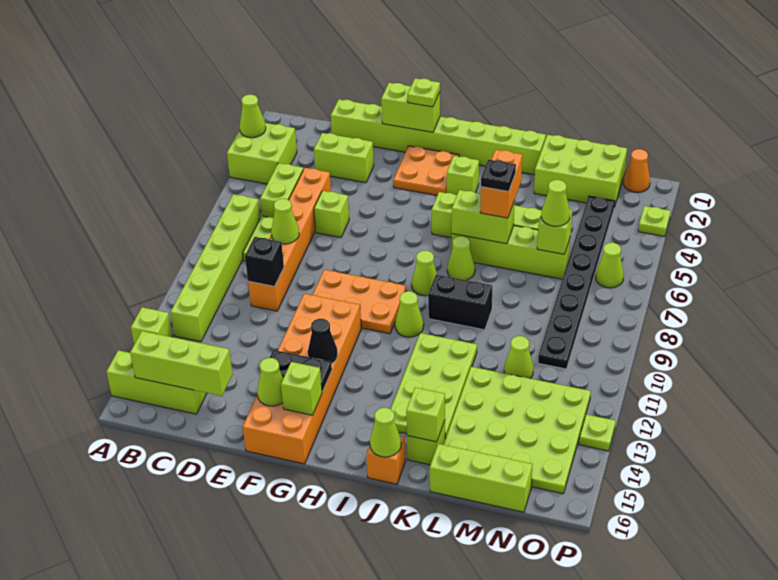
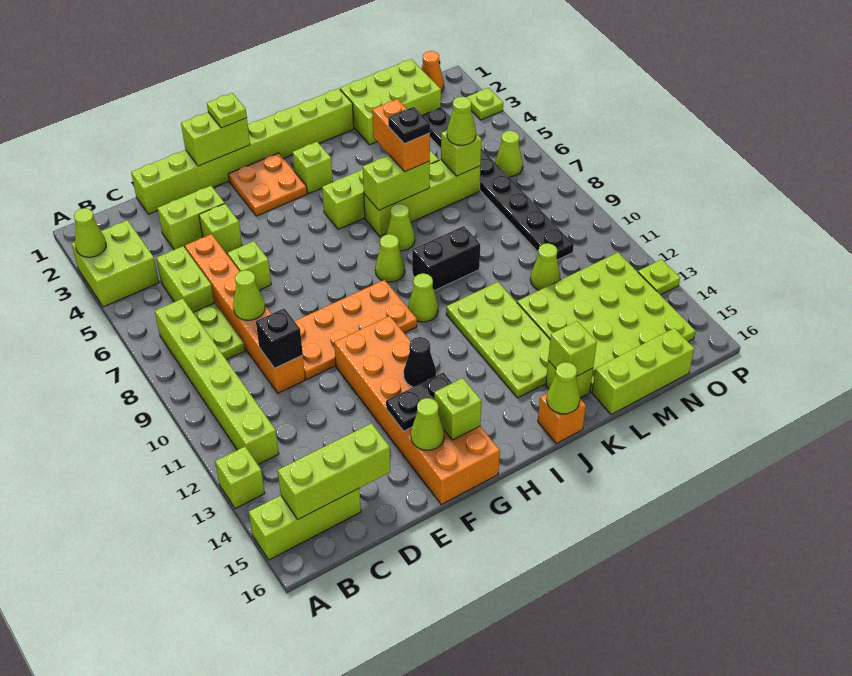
none -> lime 1x1 brick [199,204,242,254]
orange 2x3 plate [313,270,407,334] -> orange 2x4 plate [294,280,417,379]

